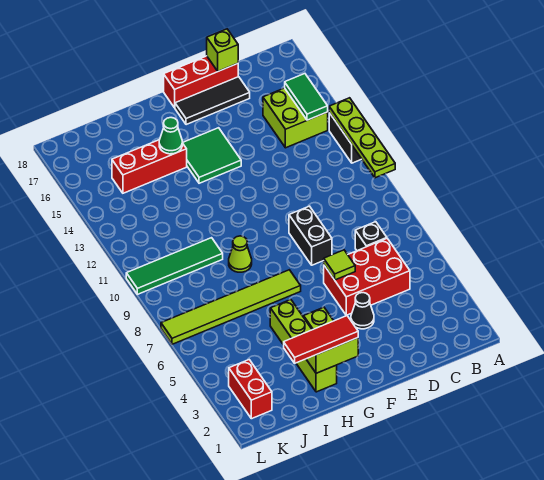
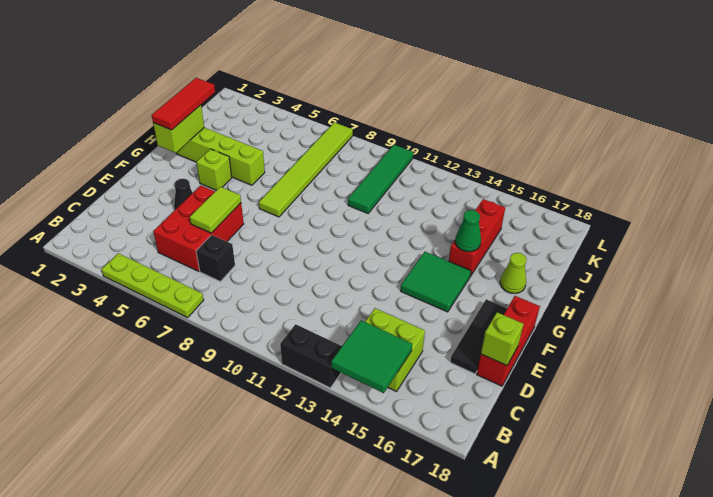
lime 1x4 plate [329,98,395,178] -> lime 1x4 plate moved to [101,253,204,318]
green 1x2 tile [285,74,328,120] -> green 2x2 tile [331,320,412,393]
lime 1x1 tile [324,250,355,280] -> lime 1x2 tile [190,187,241,233]
black 1x2 brick [289,206,332,265] -> none
lime 1x1 cone [229,236,252,272] -> lime 1x1 cone moved to [500,253,527,293]
red 1x2 brick [229,360,272,419] -> none

